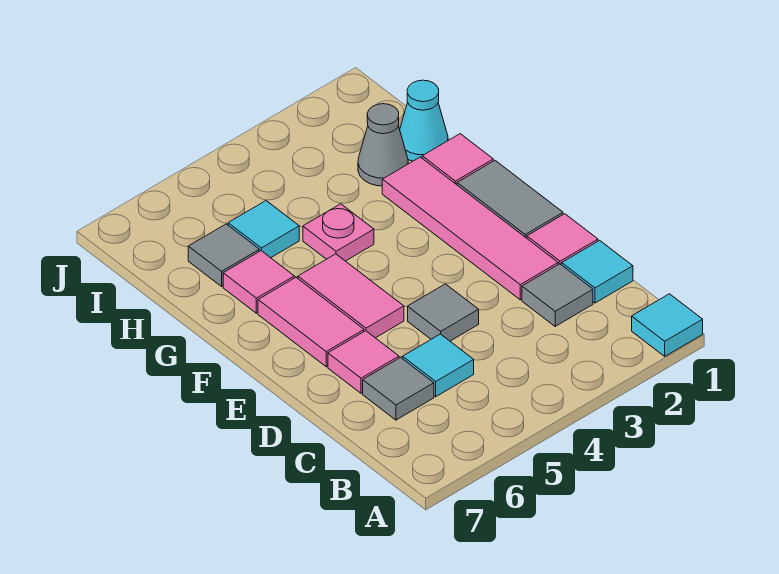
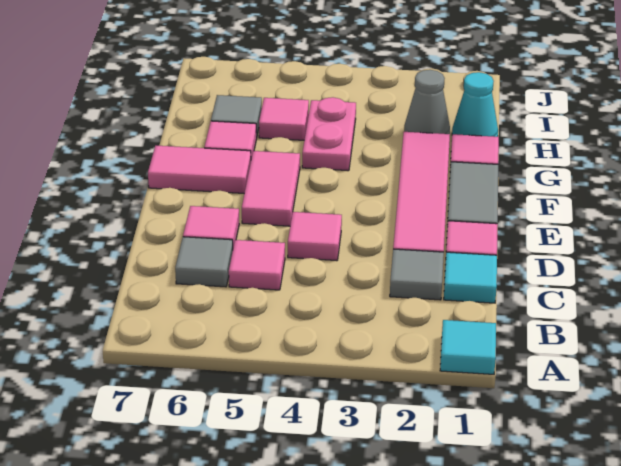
cyan 1x1 tile [403,334,474,397] -> pink 1x1 tile [229,240,285,290]
grey 1x1 tile [408,284,479,341] -> pink 1x1 tile [288,212,342,261]
pink 1x2 tile [258,278,364,367] -> pink 1x2 tile turned to [148,146,251,193]
pink 1x1 plate [303,204,374,261] -> pink 1x2 plate [302,97,356,171]
cyan 1x1 tile [228,201,299,258] -> pink 1x1 tile [259,98,309,140]

